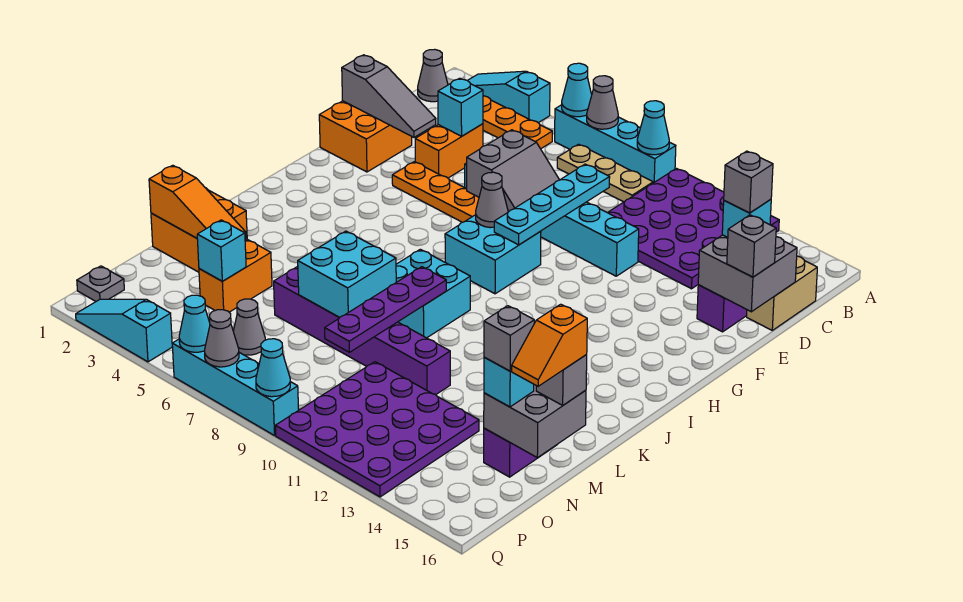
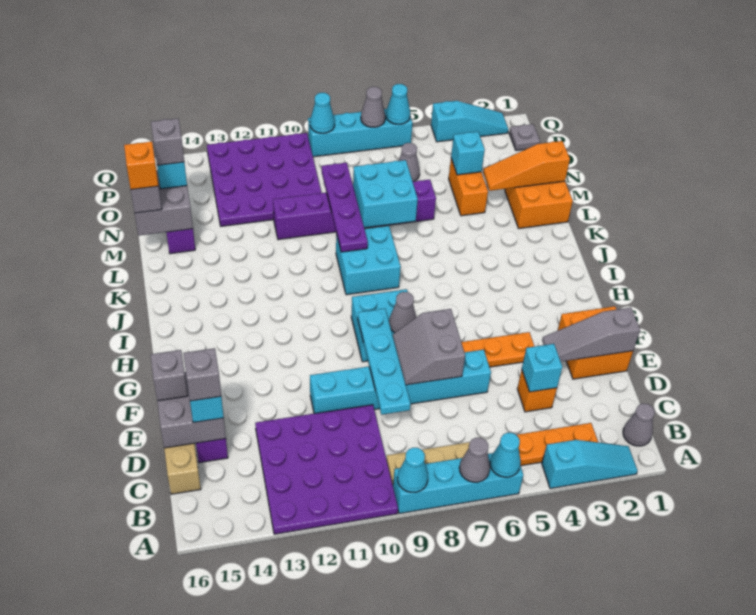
orange 1x2 brick [415,124,483,178] -> orange 1x1 brick [517,370,557,412]

